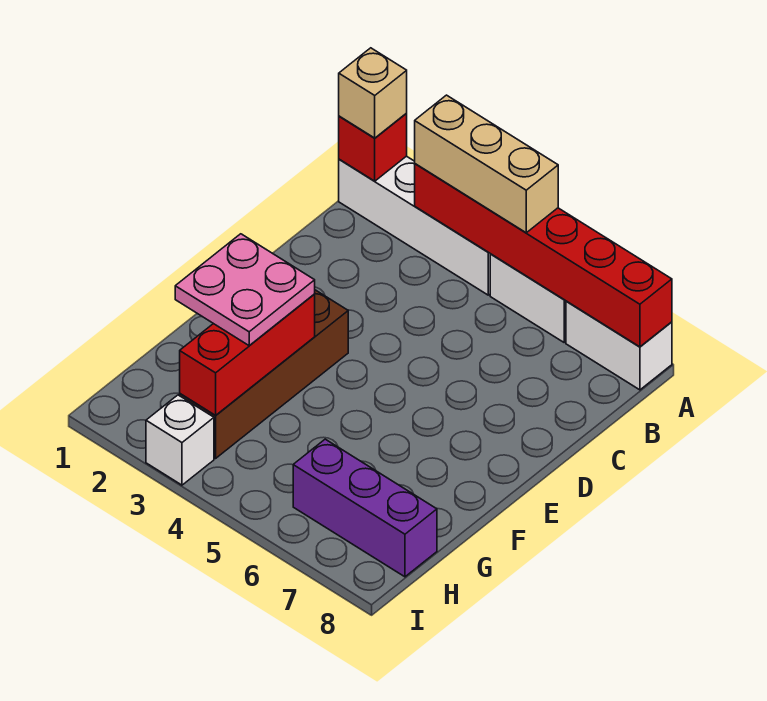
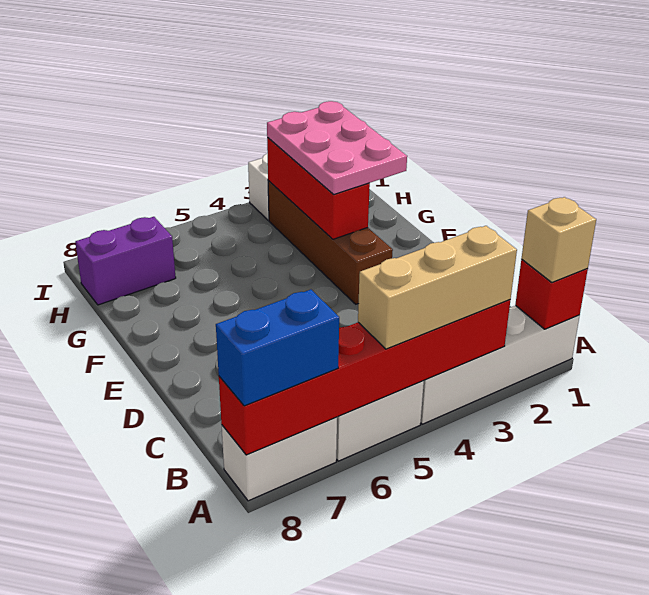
none -> blue 1x2 brick [216,290,339,406]
pink 2x2 plate [175,234,315,346] -> pink 2x3 plate [267,101,407,195]
purple 1x3 brick [293,439,437,577] -> purple 1x2 brick [75,217,176,305]

